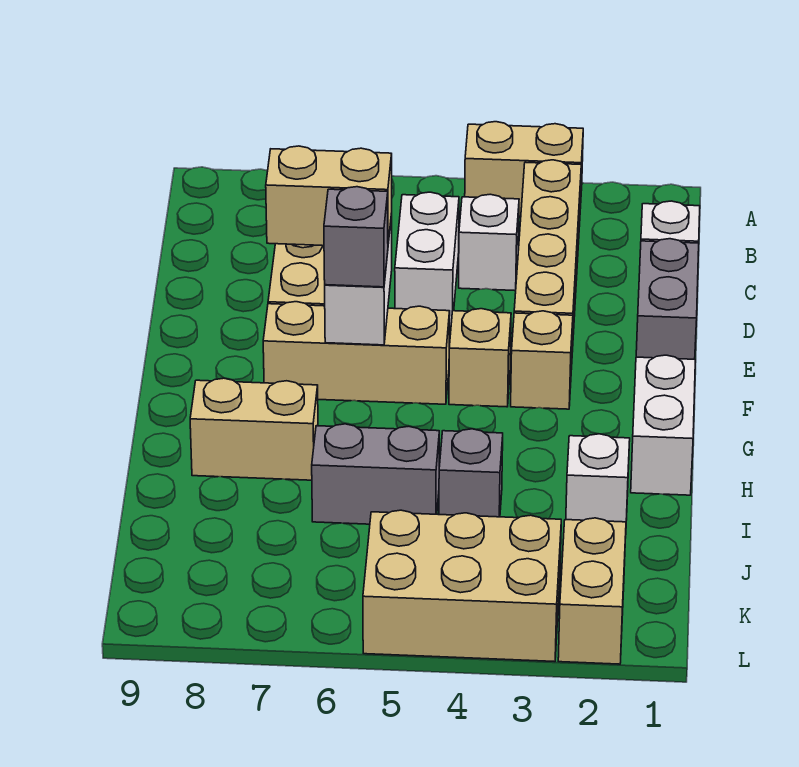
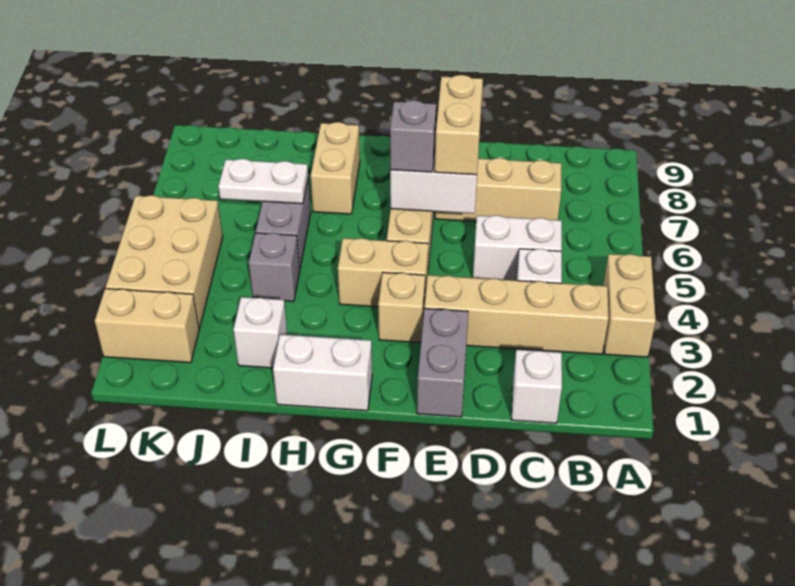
grey 1x2 brick [636,239,699,359] -> grey 1x2 brick turned to [417,308,468,417]
tan 1x1 brick [449,309,511,407] -> tan 1x2 brick [338,238,428,307]
none -> white 1x2 plate [218,159,308,204]

